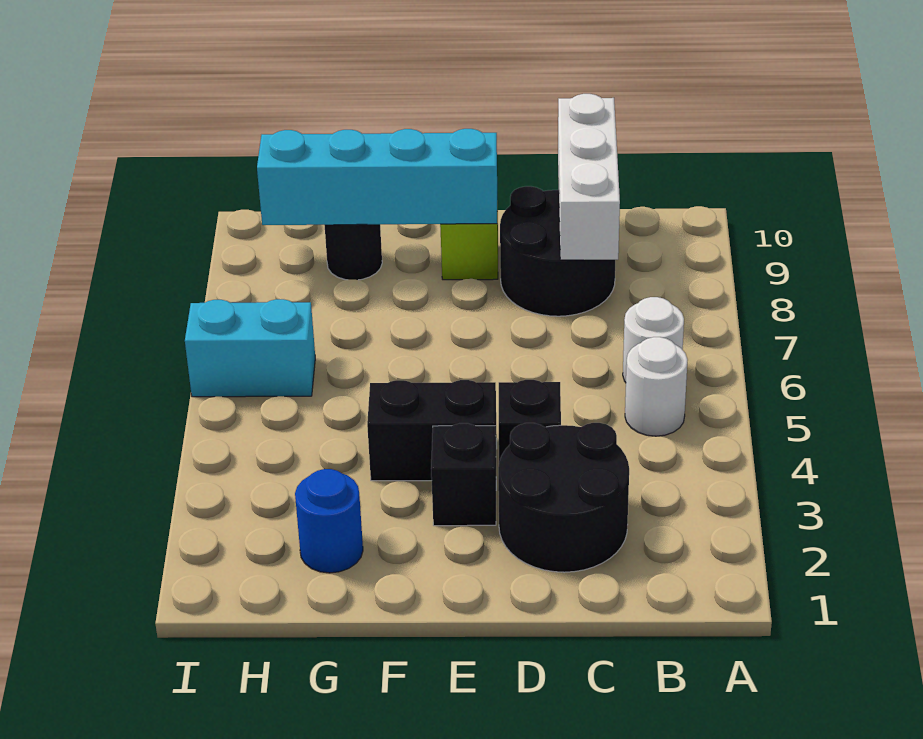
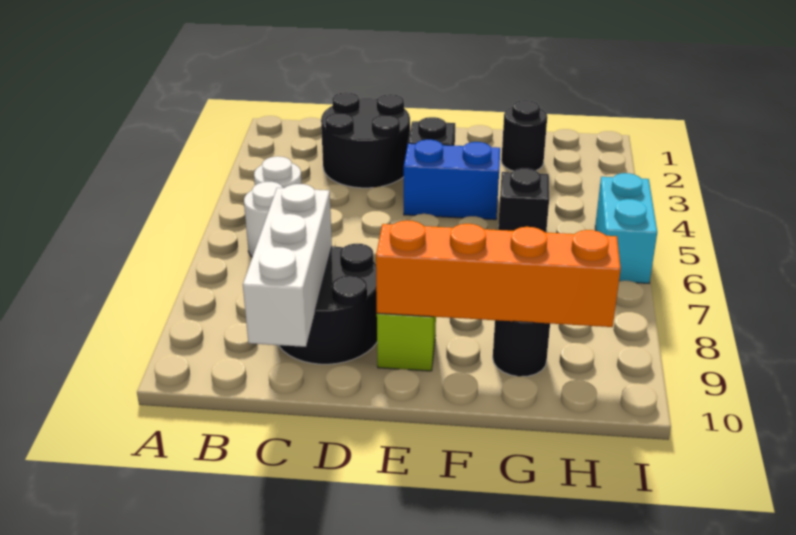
black 1x1 brick [499,380,561,461] -> black 1x1 brick moved to [498,168,549,232]
black 1x2 brick [367,380,497,481] -> blue 1x2 brick [404,140,500,220]
cyan 1x4 brick [257,129,497,225] -> orange 1x4 brick [376,220,621,327]
blue 1x1 round brick [295,469,363,573] -> black 1x1 round brick [501,100,547,171]
cyan 1x2 brick [185,299,315,397] -> cyan 1x2 brick turned to [595,173,657,283]

